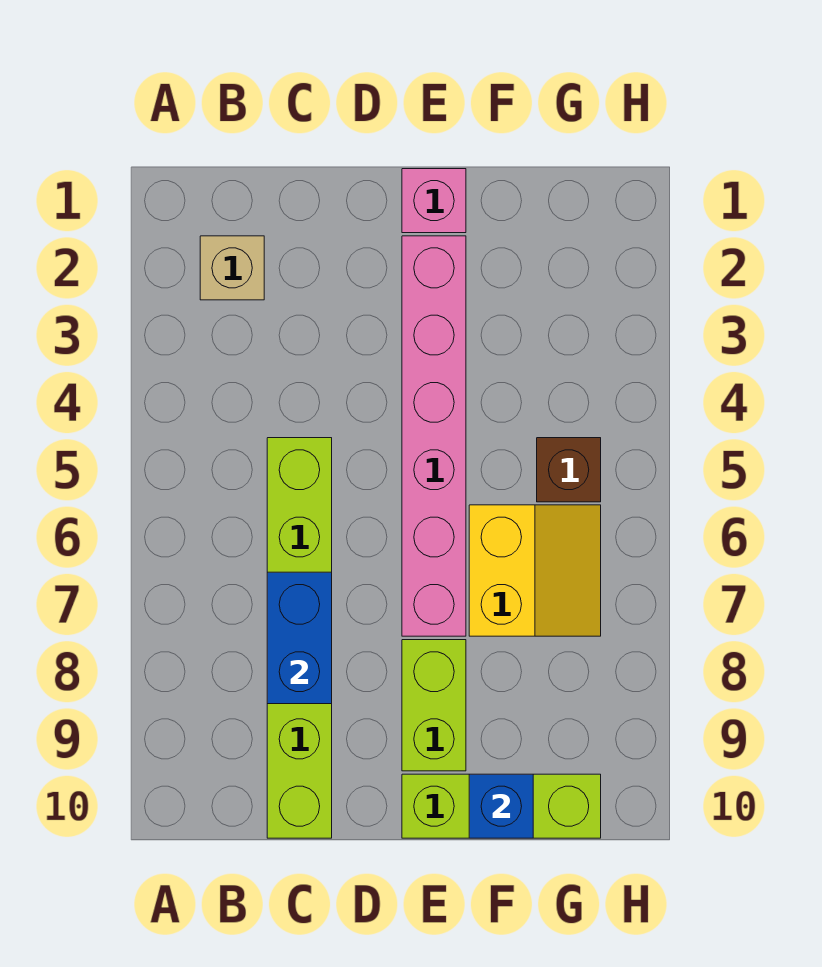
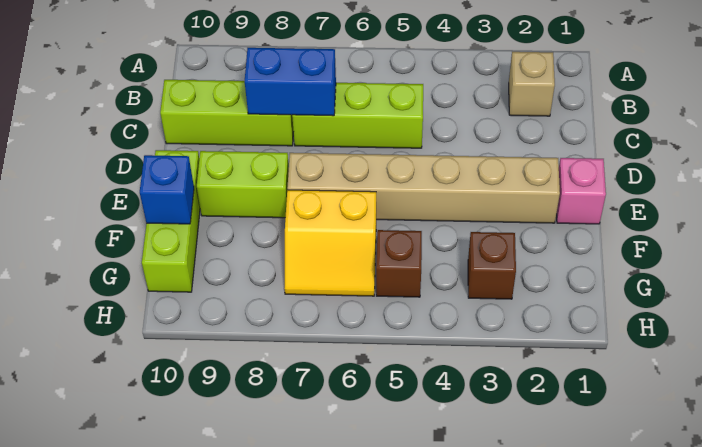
pink 1x6 brick [402,236,466,636] -> tan 1x6 brick [287,153,560,223]
none -> brown 1x1 brick [468,232,516,299]

